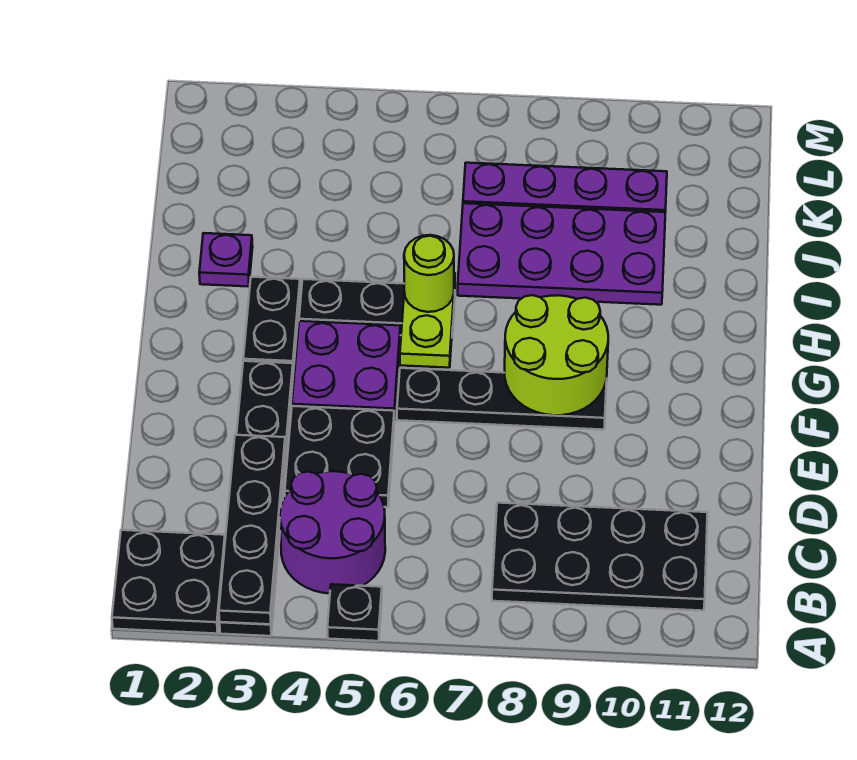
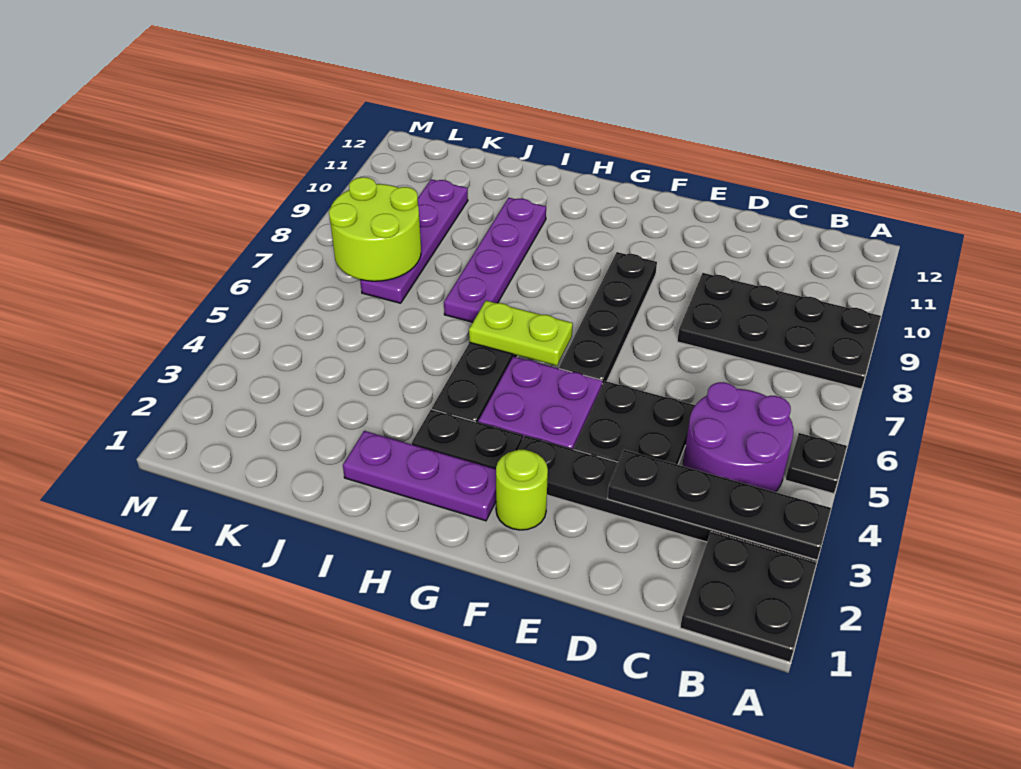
black 2x4 plate [492,503,708,611] -> black 2x4 plate turned to [677,273,881,389]
lime 2x2 round brick [505,295,608,415] -> lime 2x2 round brick moved to [329,177,421,281]
lime 1x1 round brick [404,235,454,312] -> lime 1x1 round brick moved to [496,450,548,530]
purple 1x1 plate [199,233,253,287] -> purple 1x3 plate [343,431,496,521]
purple 2x4 plate [458,203,666,305] -> purple 1x4 plate [444,198,546,322]

